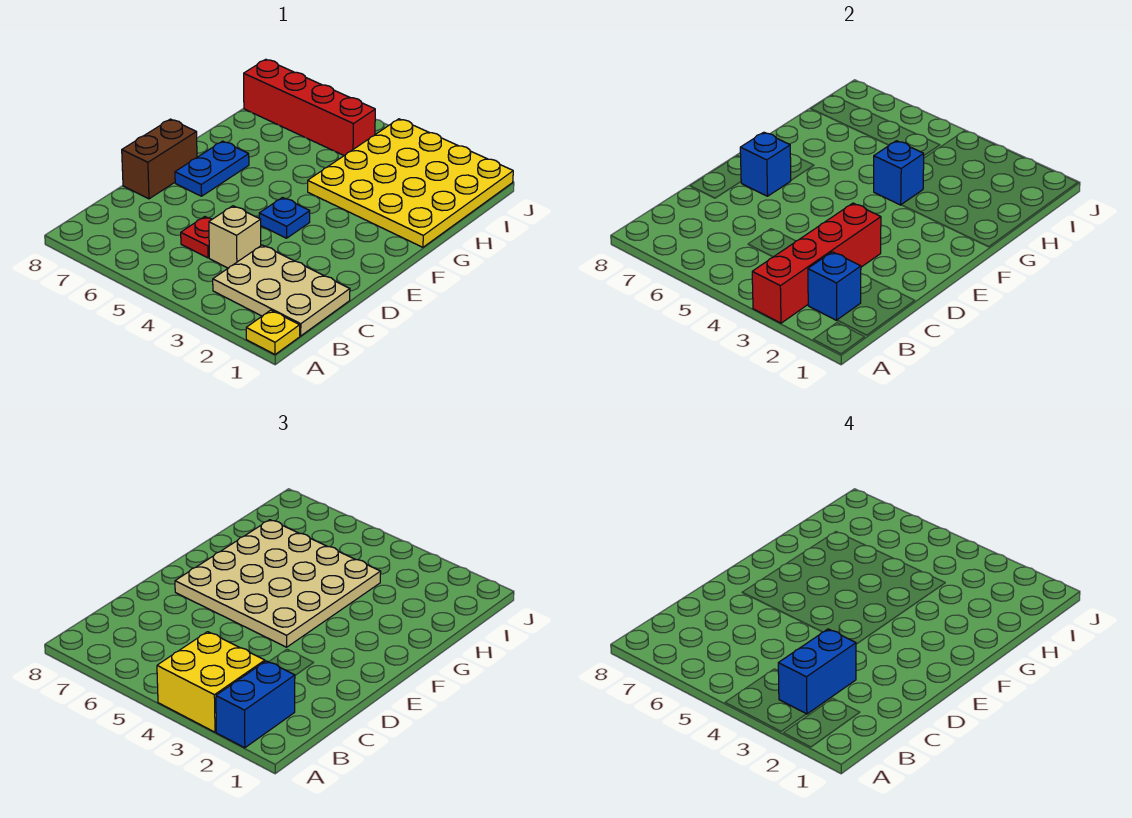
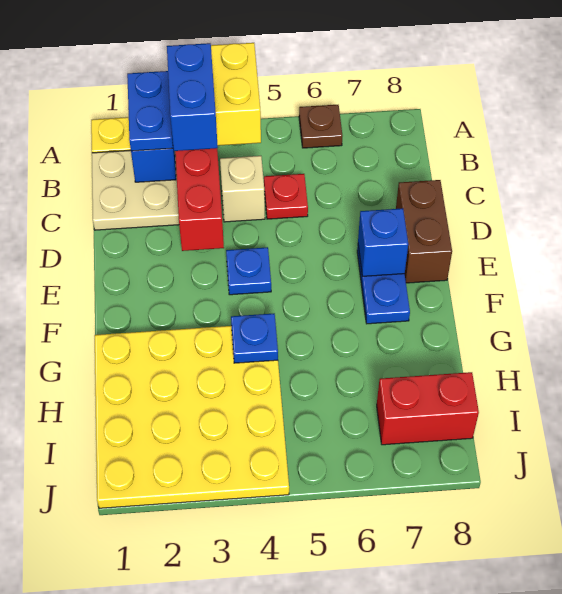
blue 1x2 brick [216,661,295,748] -> blue 1x2 plate [127,71,173,151]
none -> brown 1x1 plate [299,105,342,148]
tan 4x4 plate [175,520,381,647] -> none
blue 1x1 brick [874,141,924,205] -> blue 1x1 plate [231,314,278,363]
red 1x4 brick [244,59,375,155] -> red 1x2 brick [377,372,479,445]

